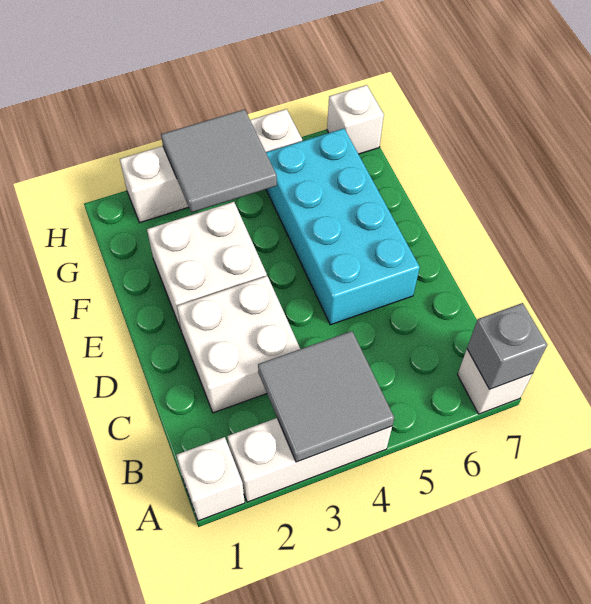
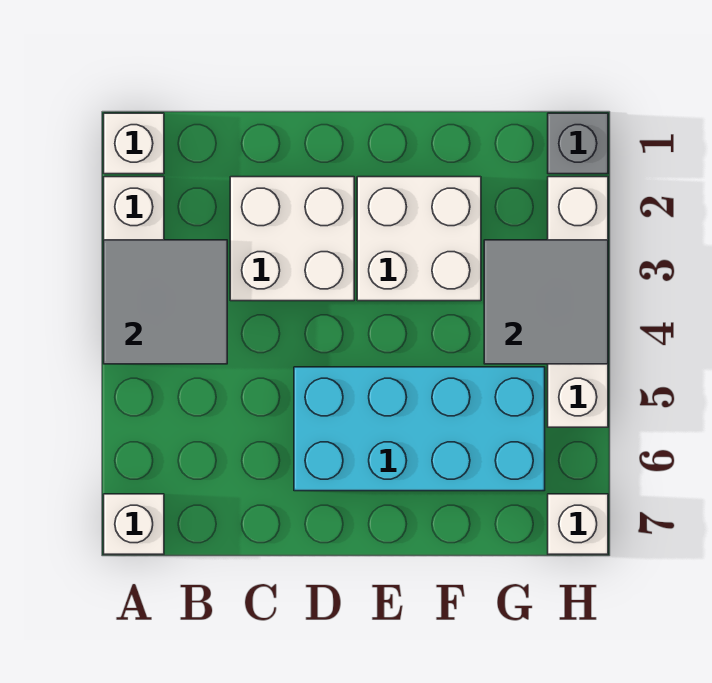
grey 1x1 brick [467,303,547,389] -> grey 1x1 brick moved to [548,113,608,174]

